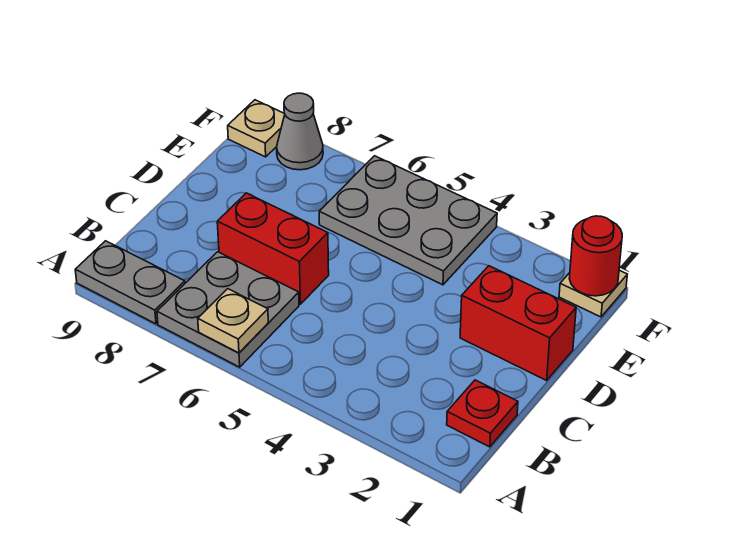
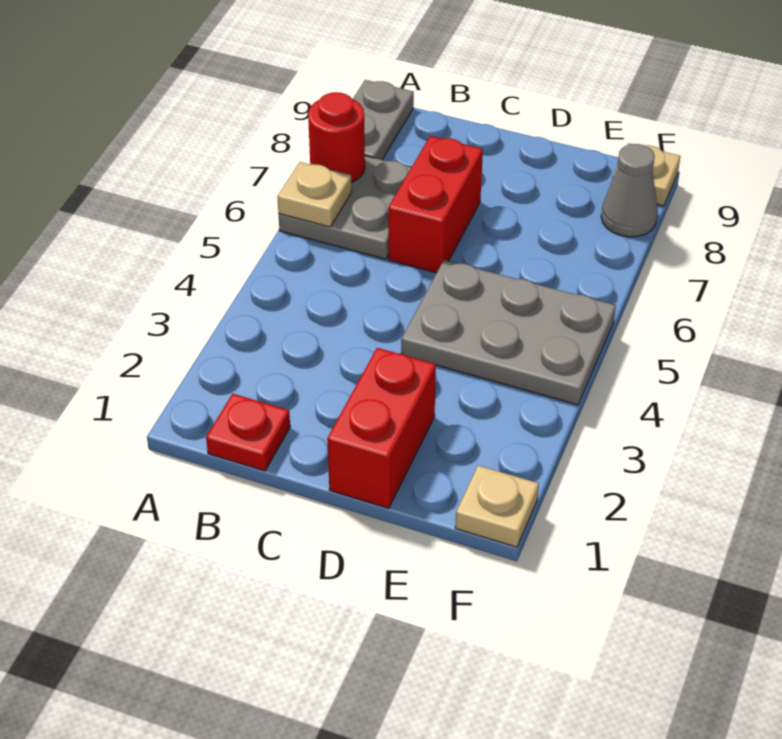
grey 2x3 plate [319,156,497,285] -> grey 2x3 plate turned to [401,260,616,405]
red 1x1 round brick [569,216,622,296] -> red 1x1 round brick moved to [308,92,365,183]

